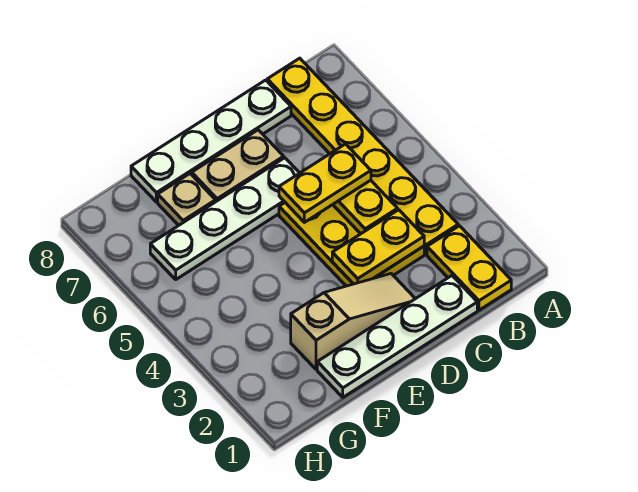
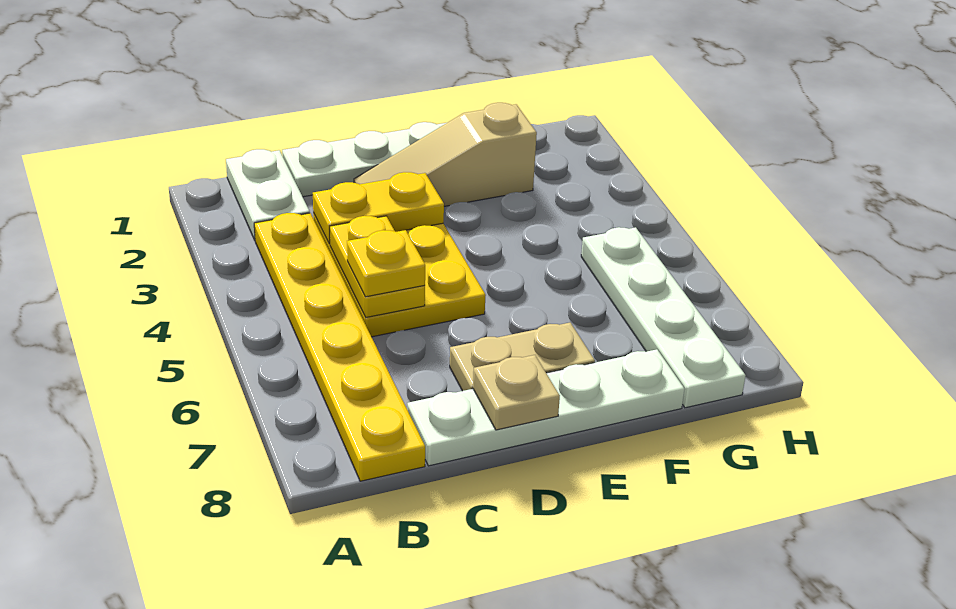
yellow 1x2 plate [427,226,511,310] -> white 1x2 plate [226,149,310,240]
yellow 1x2 plate [279,144,371,222] -> yellow 1x1 plate [347,230,425,297]
white 1x4 plate [150,158,299,279] -> white 1x4 plate turned to [581,227,746,408]
tan 1x1 plate [158,174,216,225] -> tan 1x1 plate moved to [473,355,560,430]

